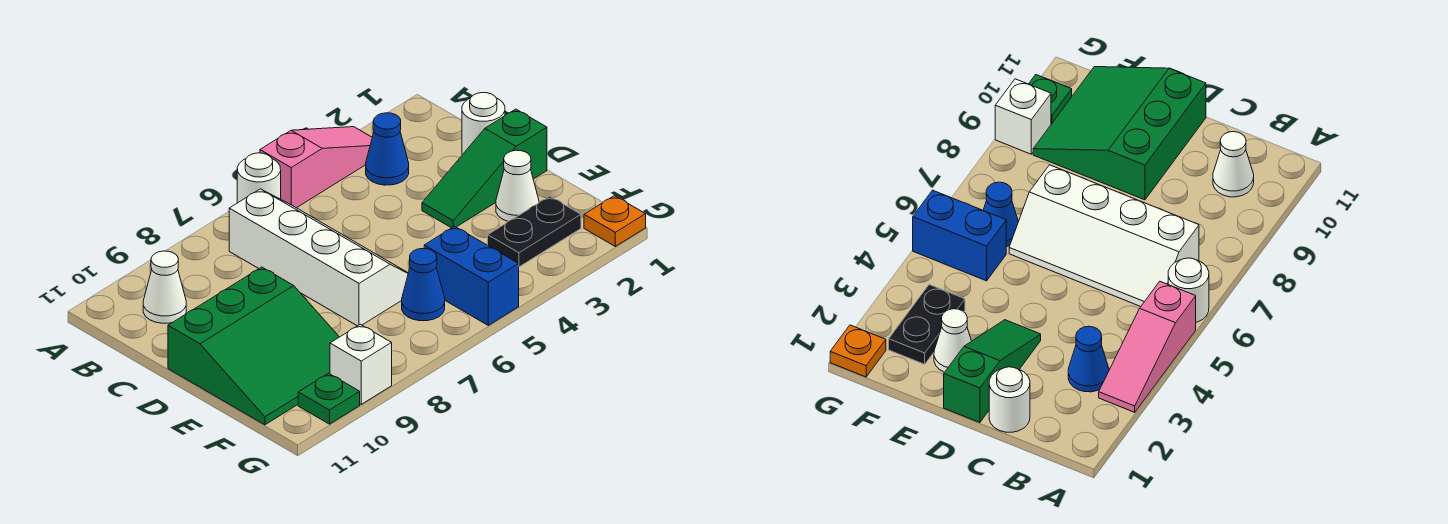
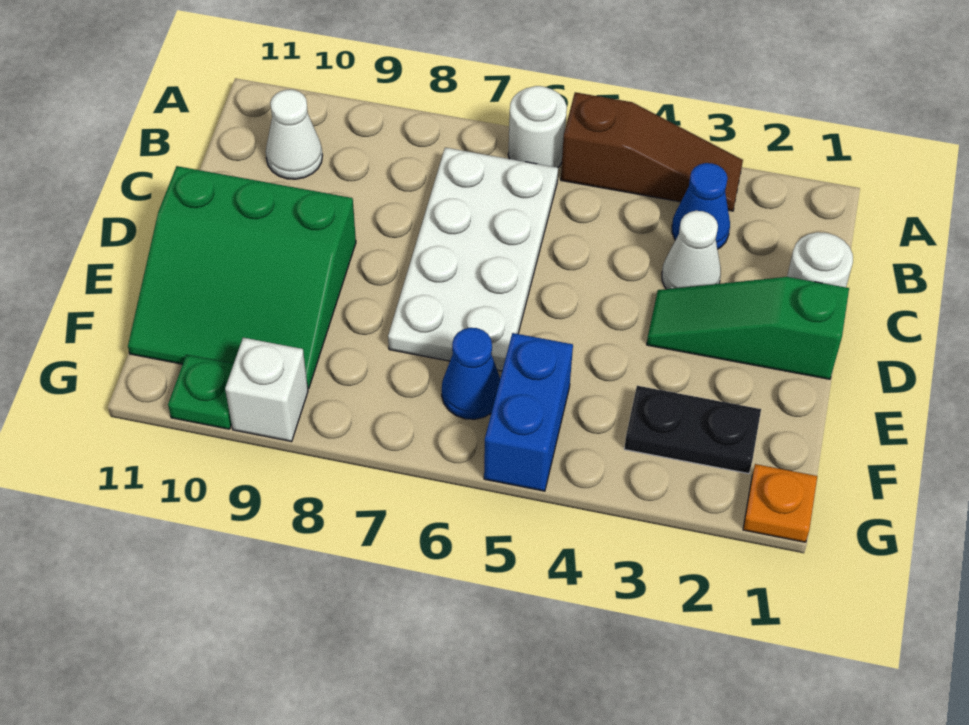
pink 1x3 slope [260,127,372,208] -> brown 1x3 slope [561,92,743,211]
white 2x4 slope [229,189,408,326] -> white 2x4 plate [388,148,558,371]
white 1x1 cone [496,150,539,221] -> white 1x1 cone moved to [662,211,721,289]

